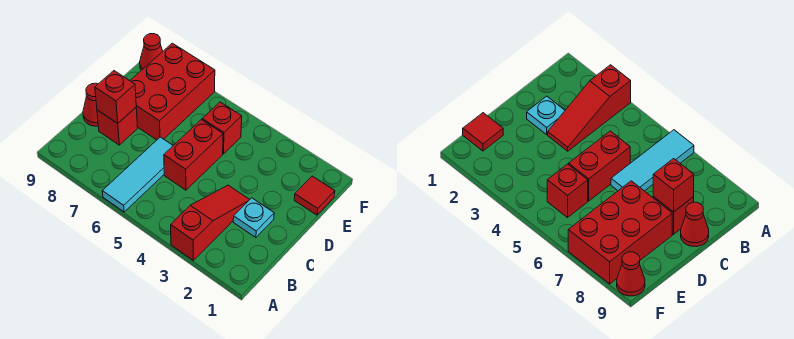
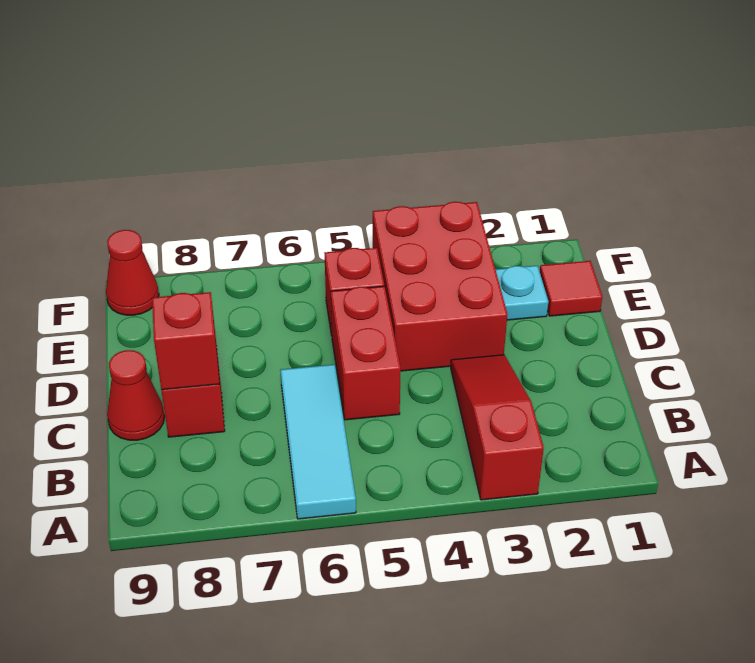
cyan 1x1 plate [233,198,274,237] -> cyan 1x1 plate moved to [496,266,548,320]
red 2x3 brick [130,43,215,140] -> red 2x3 brick moved to [373,202,508,371]

